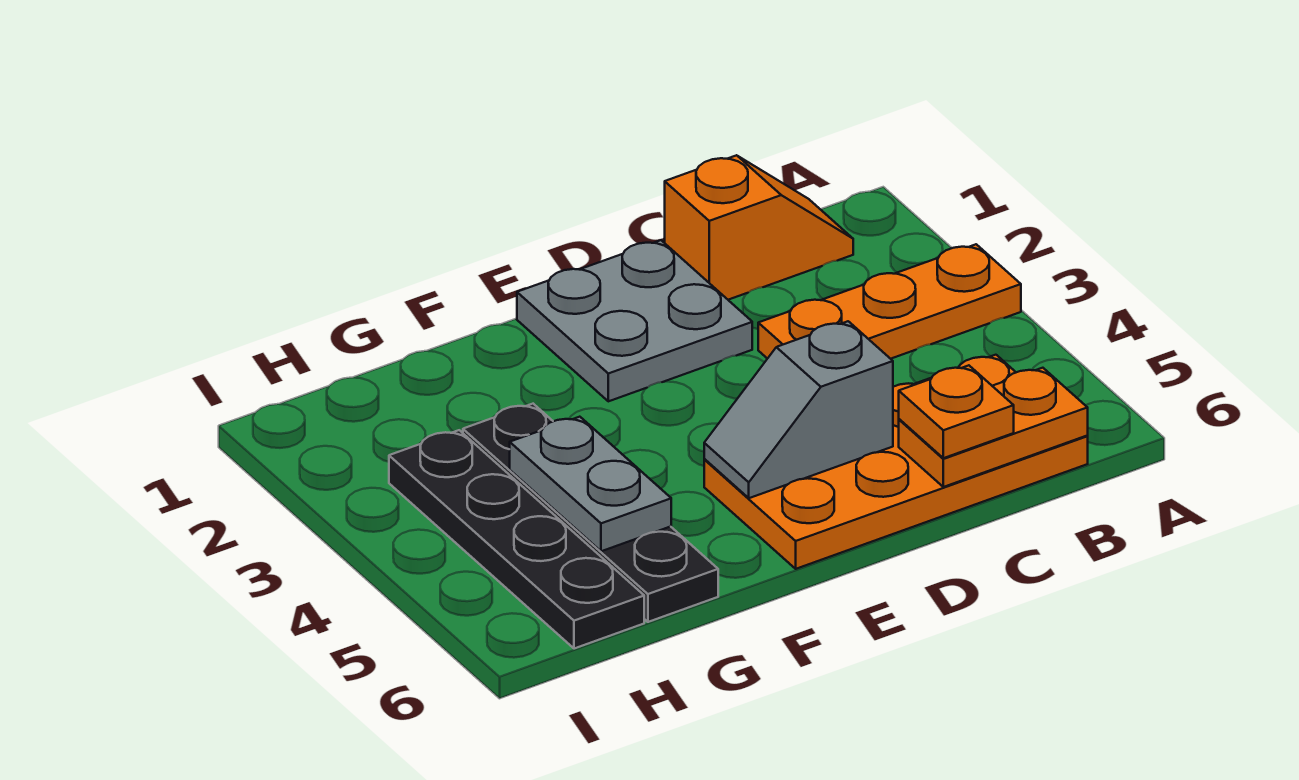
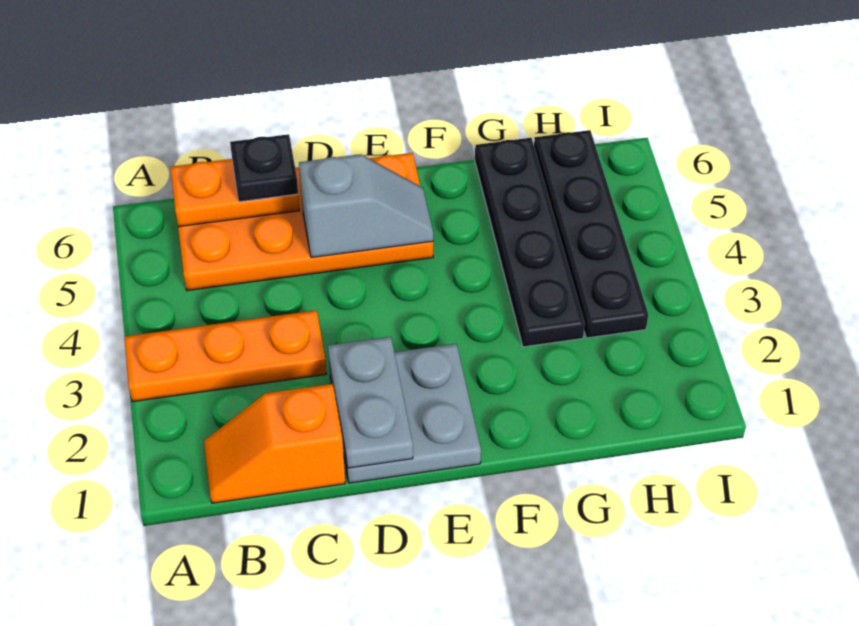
orange 1x1 plate [899,365,1014,458] -> black 1x1 plate [230,134,298,202]
grey 1x2 plate [510,417,671,551] -> grey 1x2 plate moved to [328,337,413,468]

